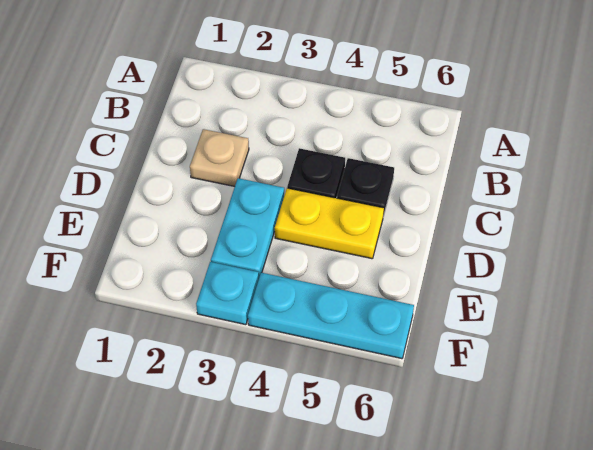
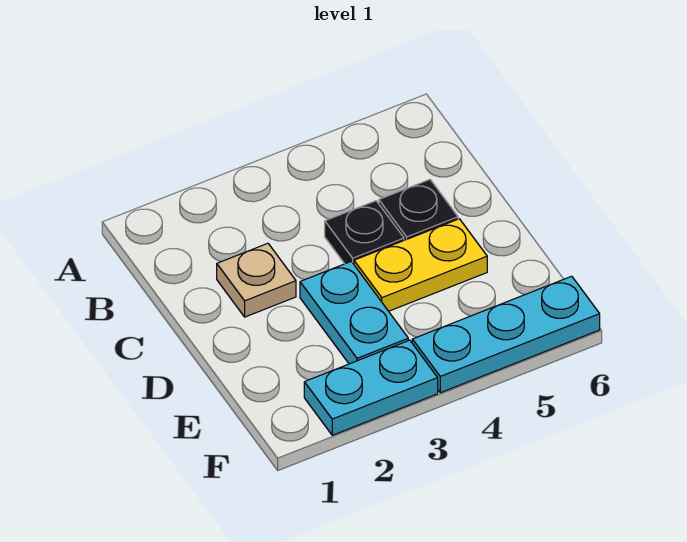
cyan 1x1 plate [196,262,259,325] -> cyan 1x2 plate [304,340,438,435]

